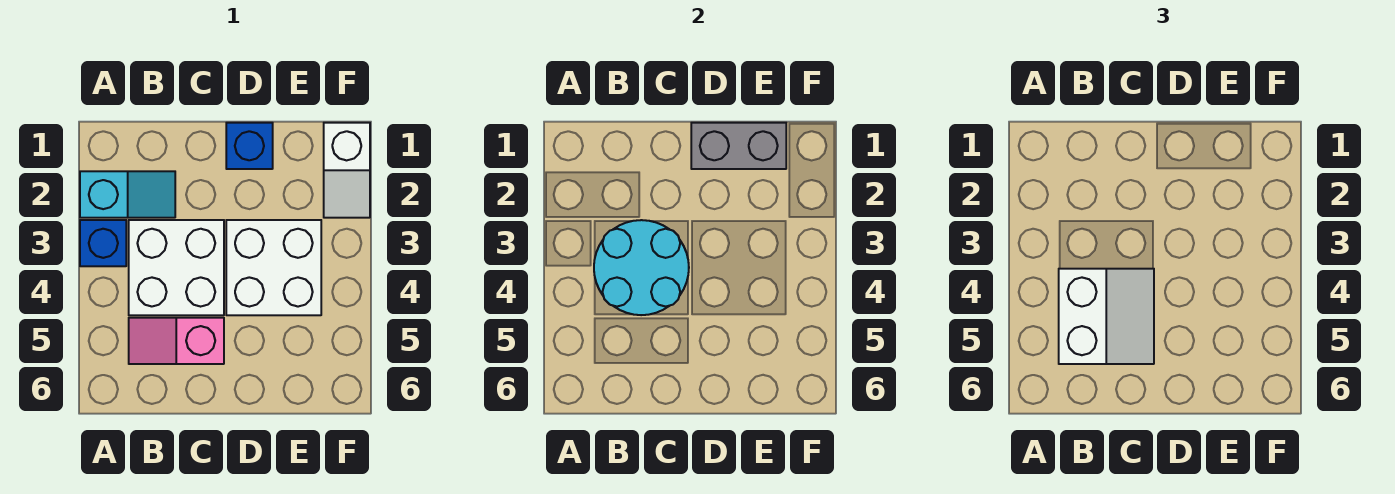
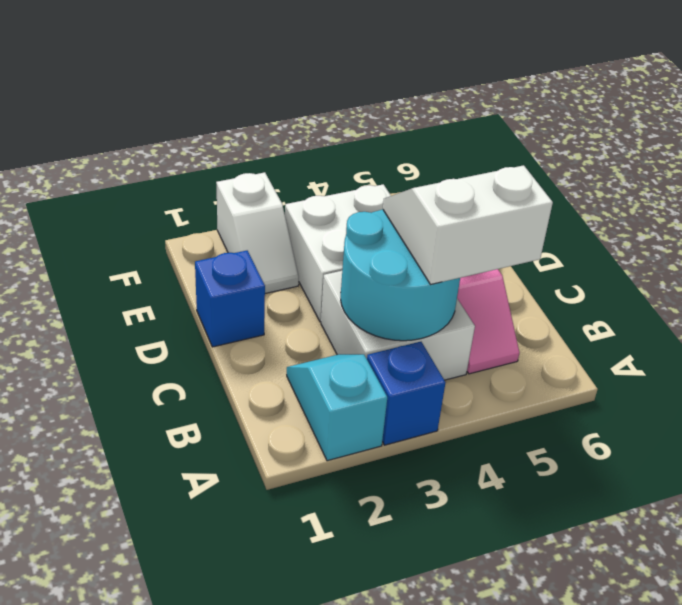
grey 1x2 brick [691,123,786,169] -> none
white 1x2 slope [324,123,370,218] -> white 1x2 slope turned to [216,172,299,293]

